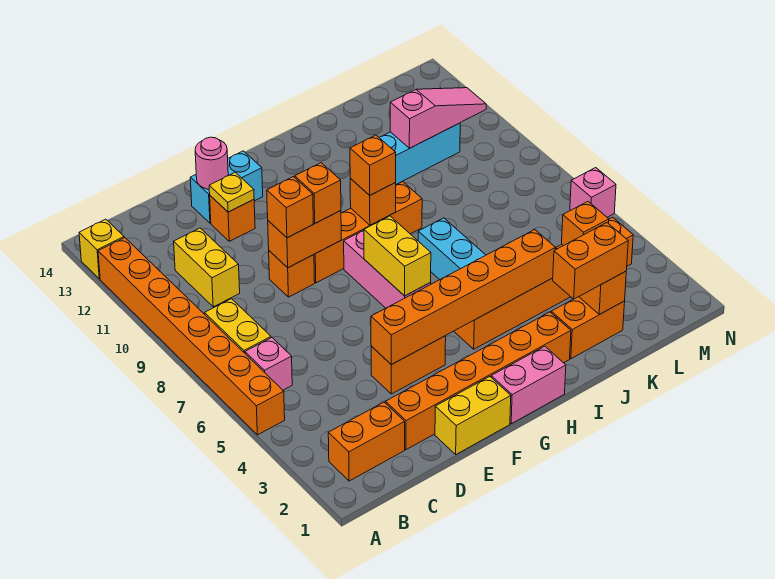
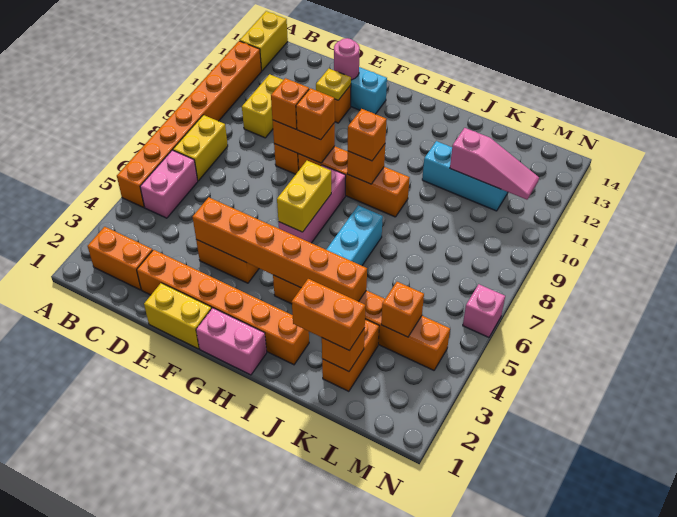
yellow 1x1 brick [79,219,124,279] -> yellow 1x2 brick [240,11,288,71]
pink 1x1 brick [245,338,292,390] -> pink 1x2 brick [140,150,198,218]
orange 1x2 brick [551,297,625,359] -> orange 1x2 brick turned to [322,319,379,391]

